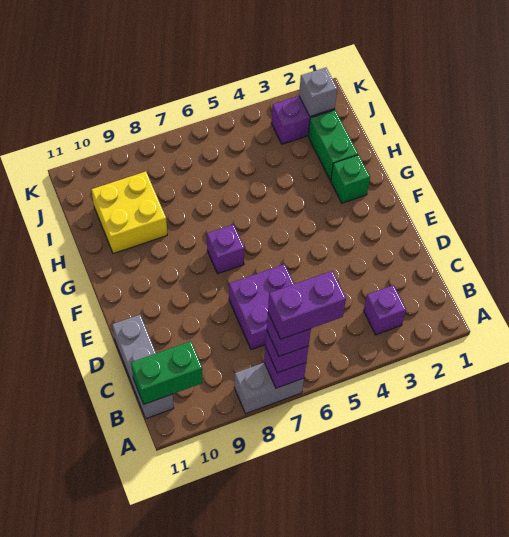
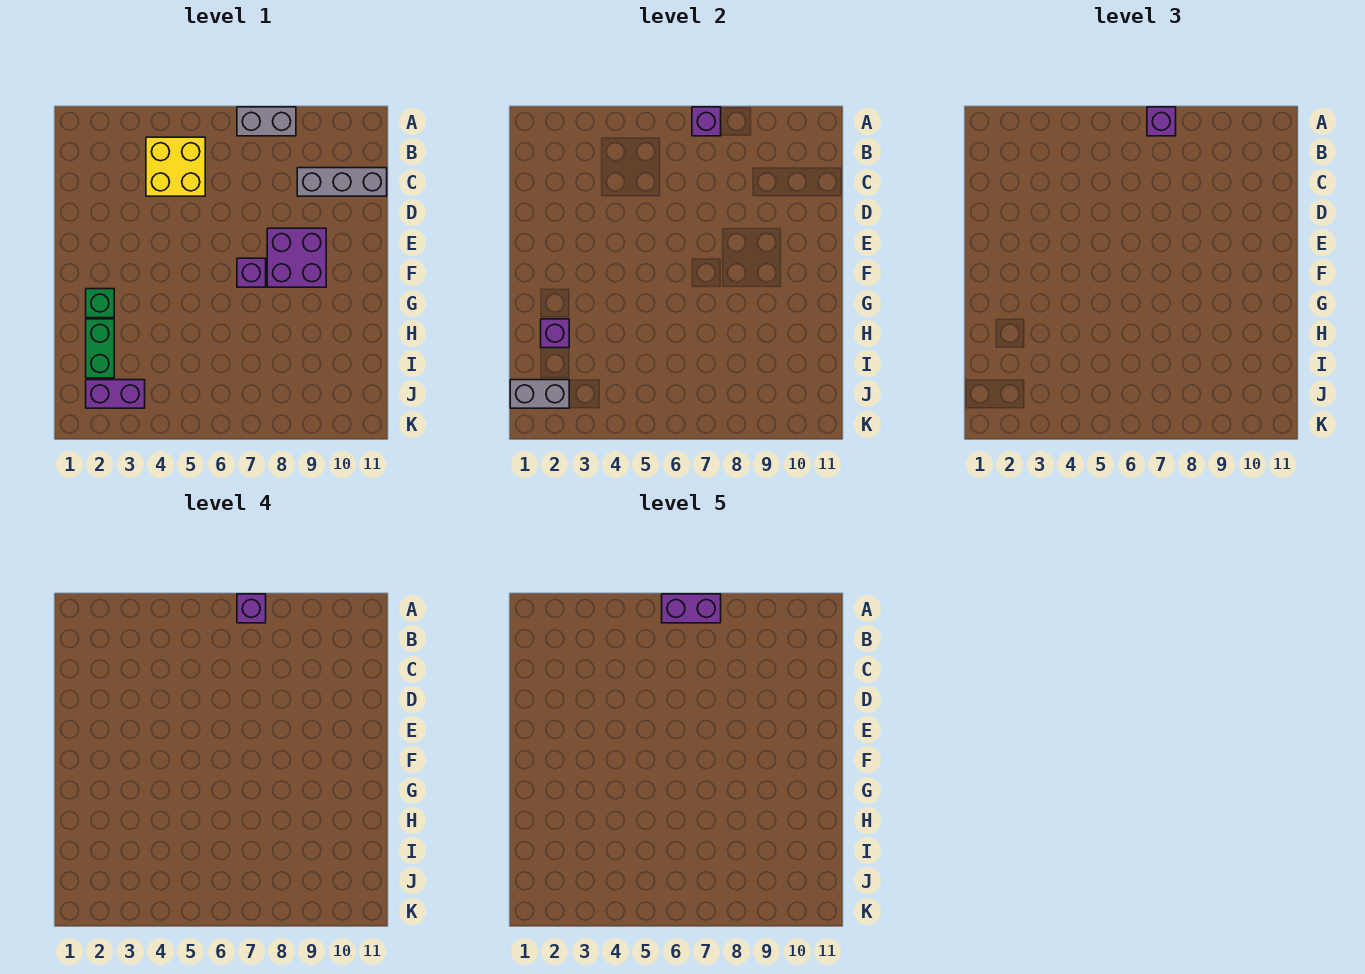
purple 1x1 brick [364,285,406,335] -> purple 1x1 brick moved to [541,319,569,348]
green 1x2 brick [131,341,203,404] -> none
grey 1x3 brick [112,315,174,419] -> grey 1x3 brick turned to [297,168,387,196]
purple 2x2 brick [229,264,294,350] -> purple 2x2 brick moved to [267,228,326,287]
yellow 2x2 brick [91,172,167,254] -> yellow 2x2 brick moved to [146,137,205,196]
grey 1x1 brick [299,68,337,116] -> grey 1x2 brick [510,380,569,408]

